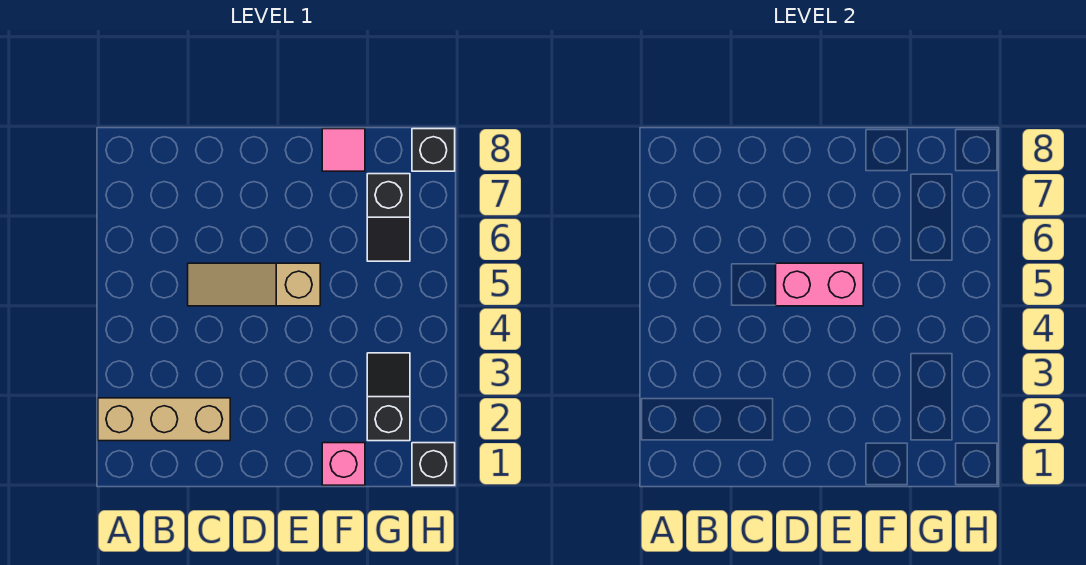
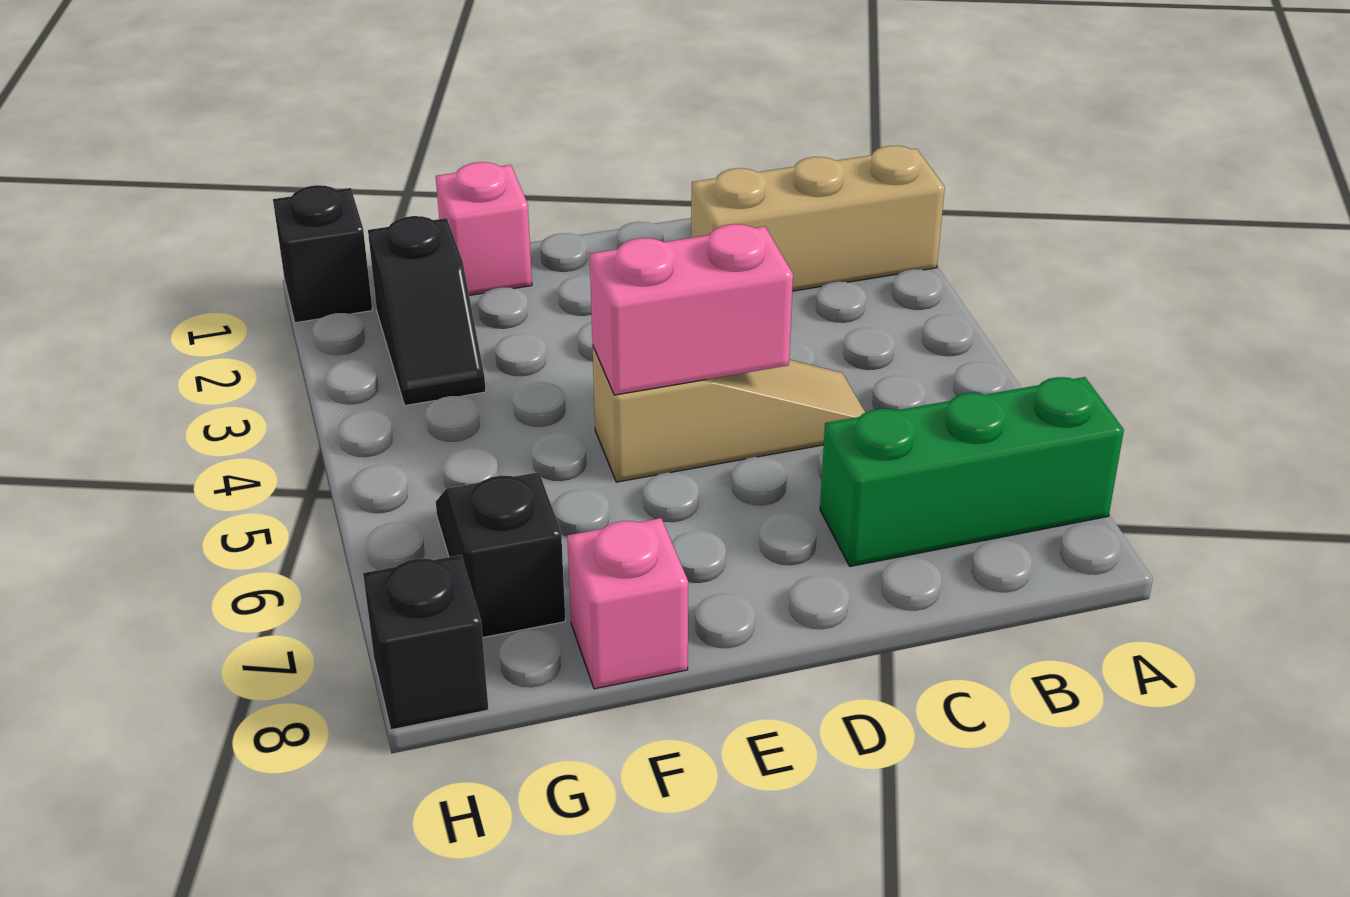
none -> green 1x3 brick [820,377,1124,566]
pink 1x1 tile [322,129,365,171] -> pink 1x1 brick [567,518,688,689]

